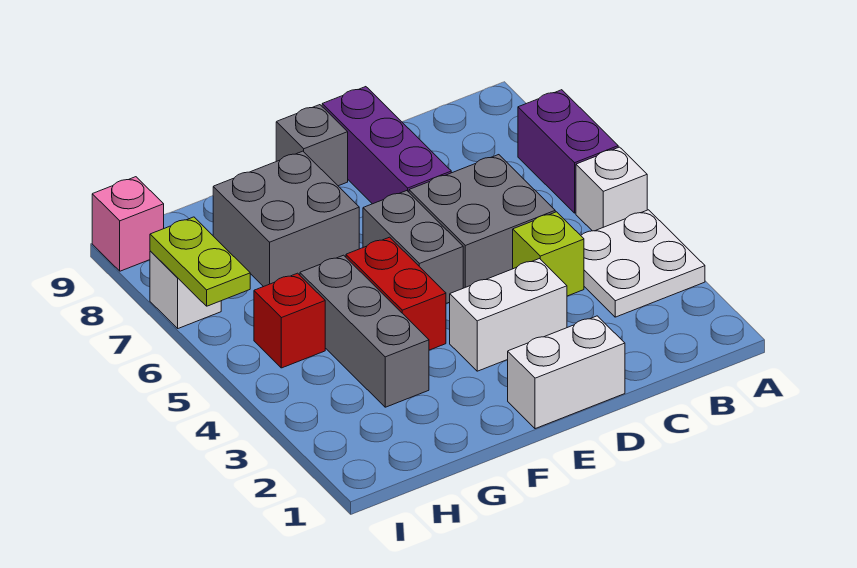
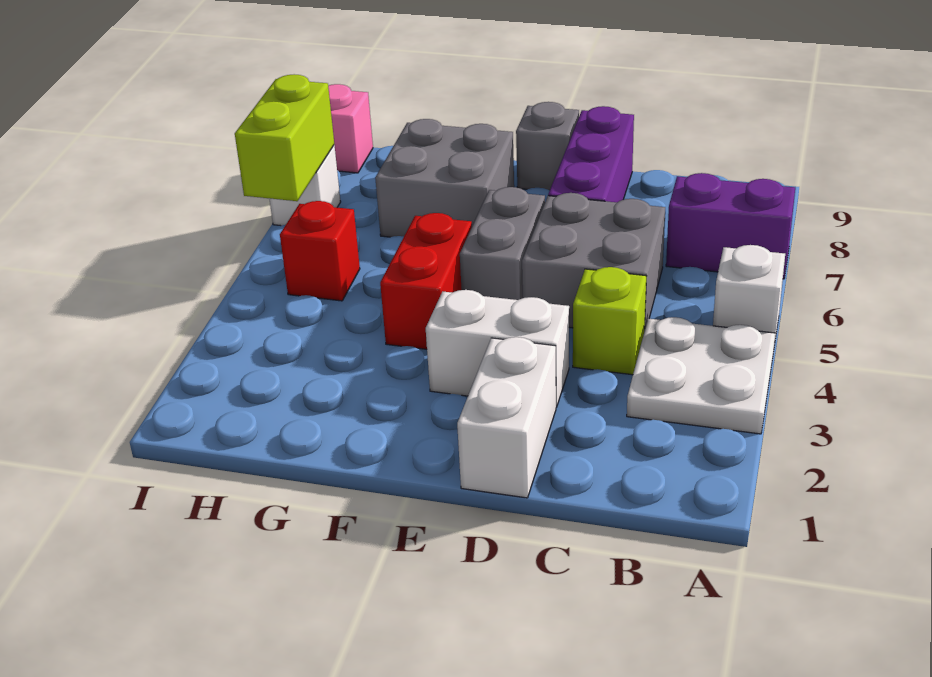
purple 1x2 brick [518,90,618,213] -> purple 1x2 brick turned to [666,173,795,279]
white 1x2 brick [508,316,625,429] -> white 1x2 brick turned to [457,337,556,498]
grey 1x3 brick [300,255,429,407] -> none
lime 1x2 plate [150,217,250,306] -> lime 1x2 brick [235,74,334,201]

